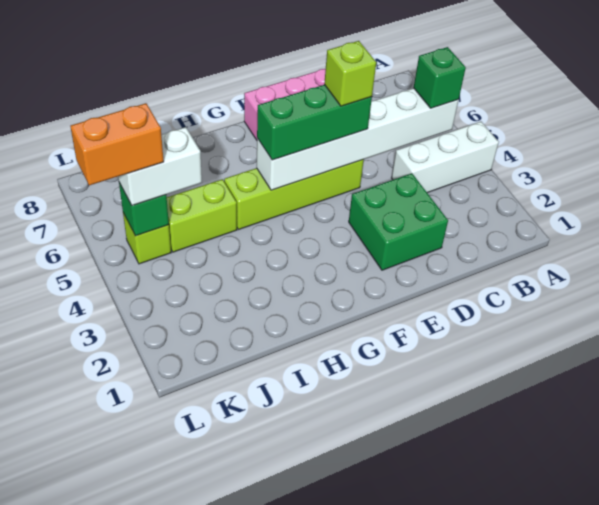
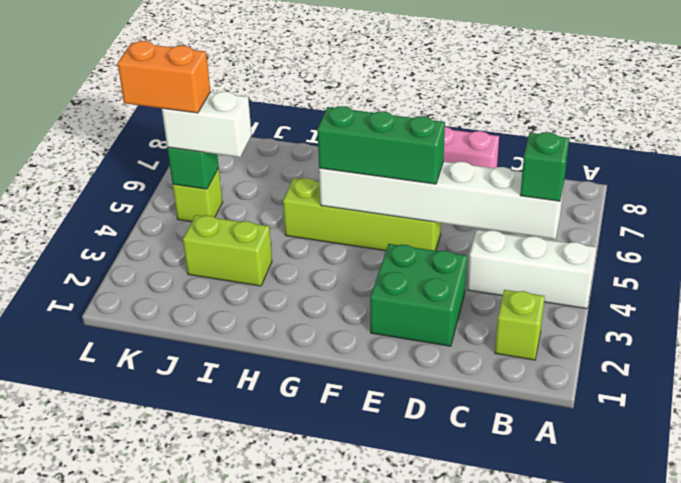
lime 1x1 brick [324,41,376,106] -> lime 1x1 brick moved to [495,290,545,360]
lime 1x2 brick [167,179,237,252] -> lime 1x2 brick moved to [183,215,272,286]

